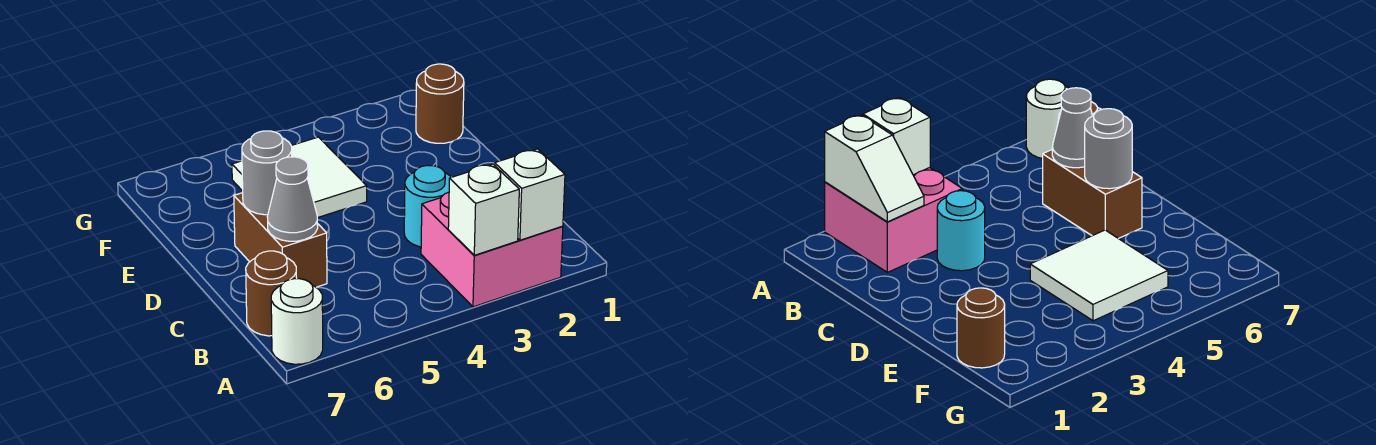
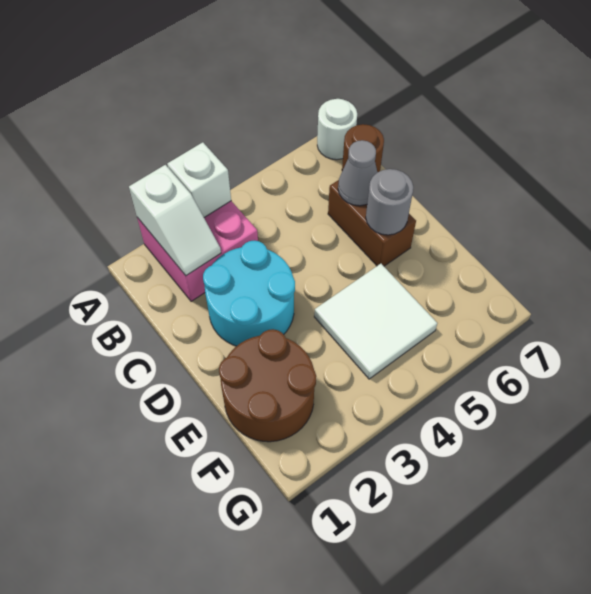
cyan 1x1 round brick [404,165,451,247] -> cyan 2x2 round brick [203,241,295,346]
brown 1x1 round brick [416,64,464,143] -> brown 2x2 round brick [219,329,316,442]

